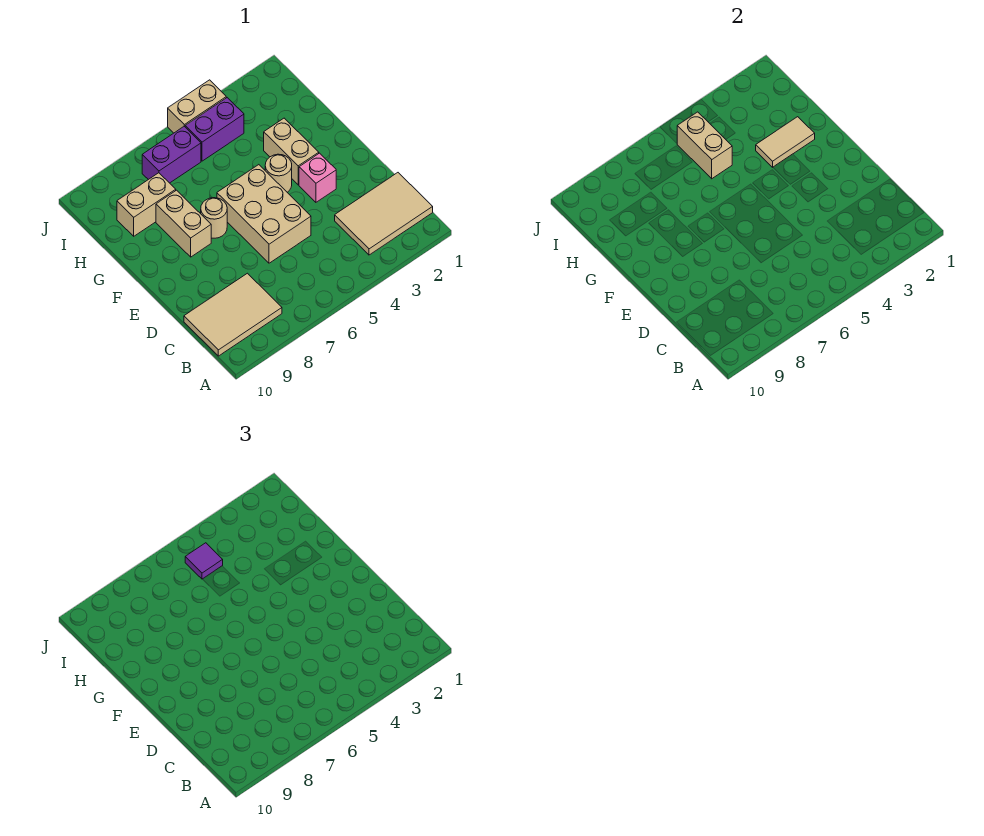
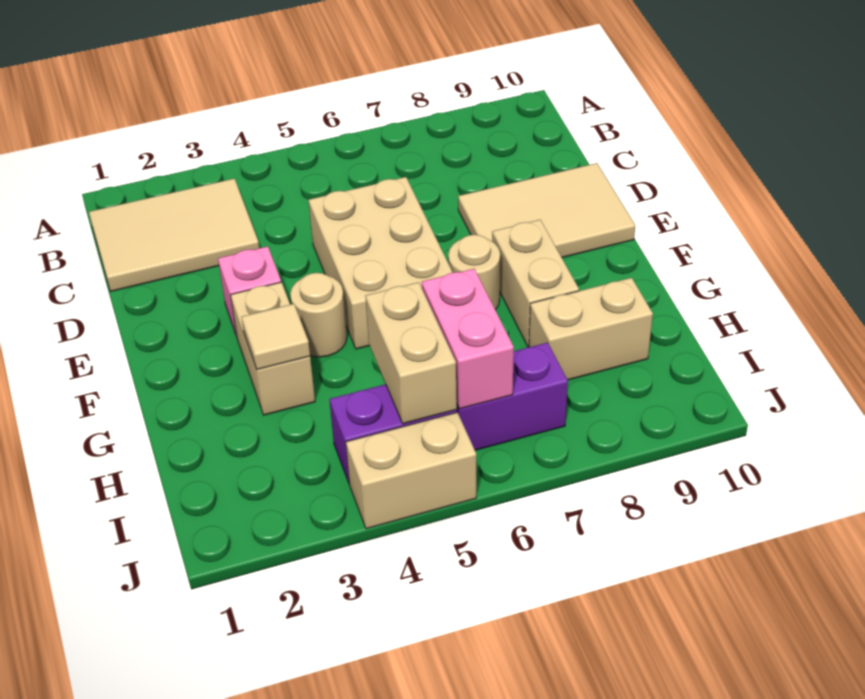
tan 2x3 tile [184,273,282,356] -> tan 2x3 tile moved to [458,163,635,258]
tan 1x2 tile [756,117,815,167] -> tan 1x1 tile [242,304,310,370]
none -> pink 1x2 brick [422,269,514,409]
purple 1x1 tile [185,543,223,579] -> none

